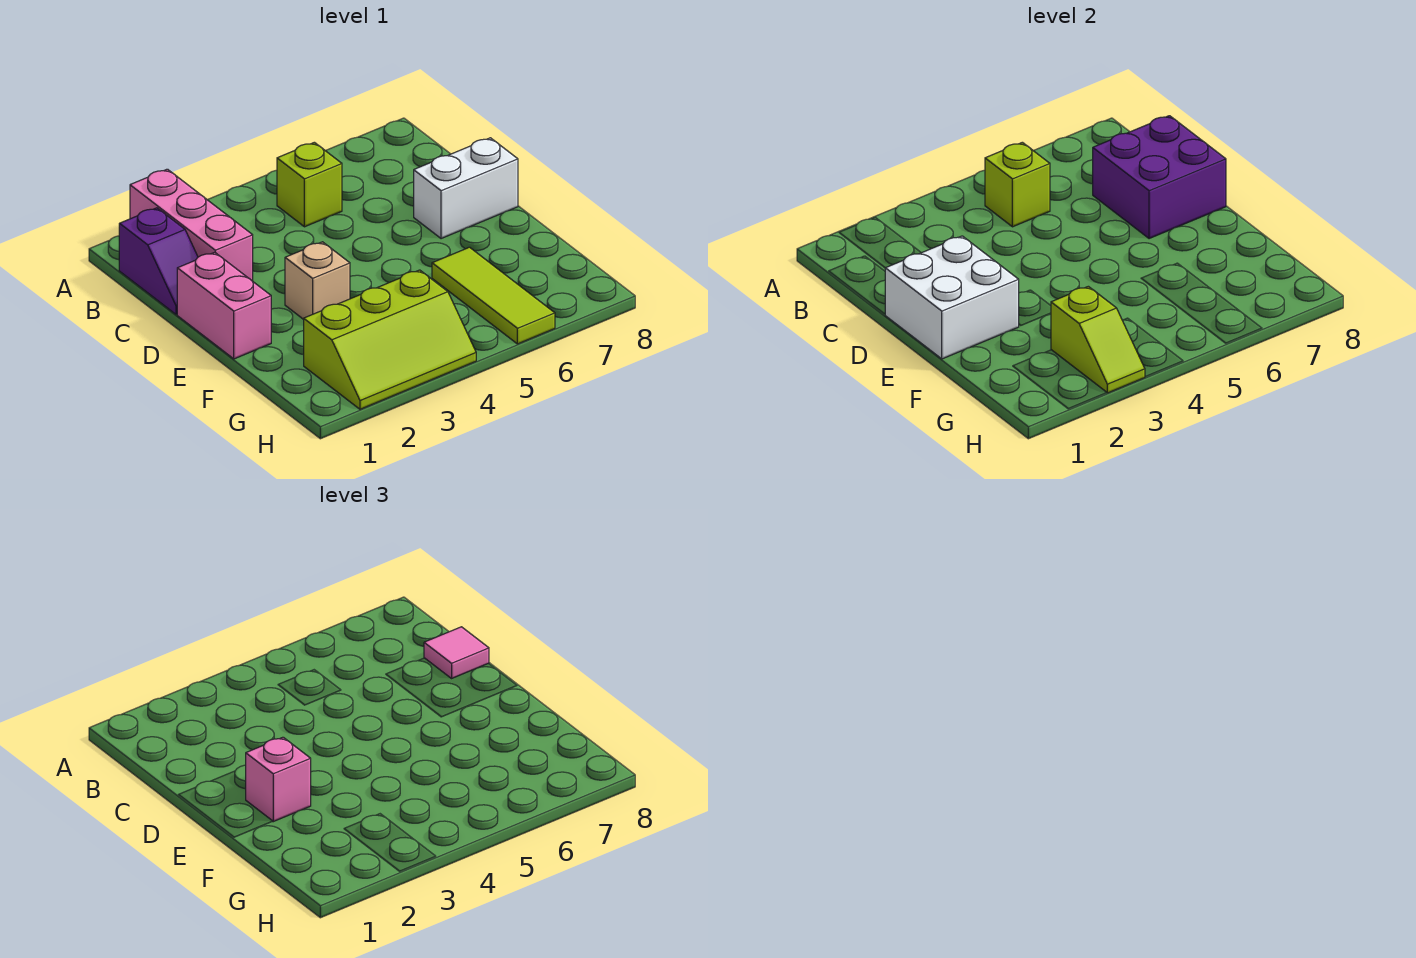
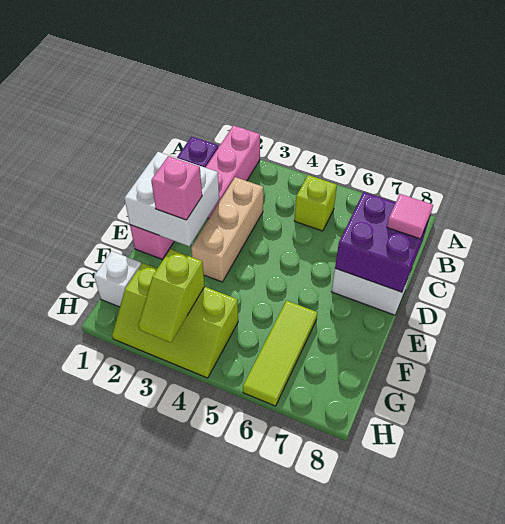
lime 1x1 brick [985,142,1050,227] -> none
tan 1x1 brick [285,242,350,319] -> tan 1x3 brick [191,177,263,282]
none -> white 1x1 brick [94,251,141,307]

